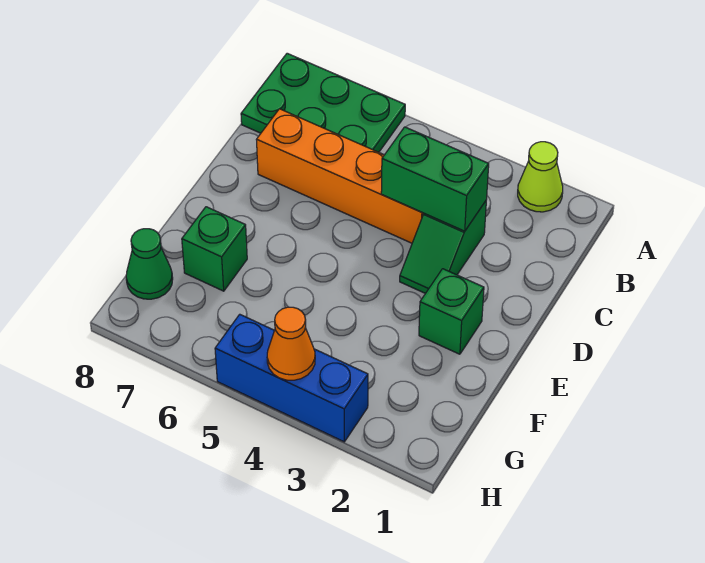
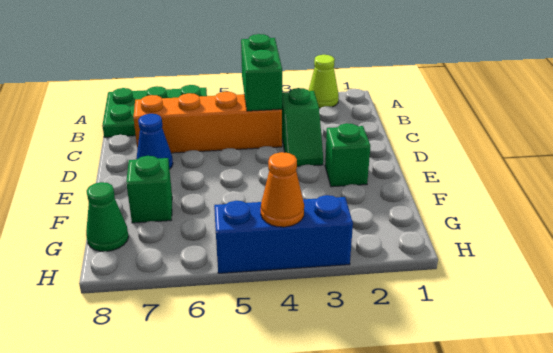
green 1x2 brick [381,127,489,231] -> green 1x2 brick turned to [241,34,282,111]
none -> blue 1x1 cone [136,114,173,169]

